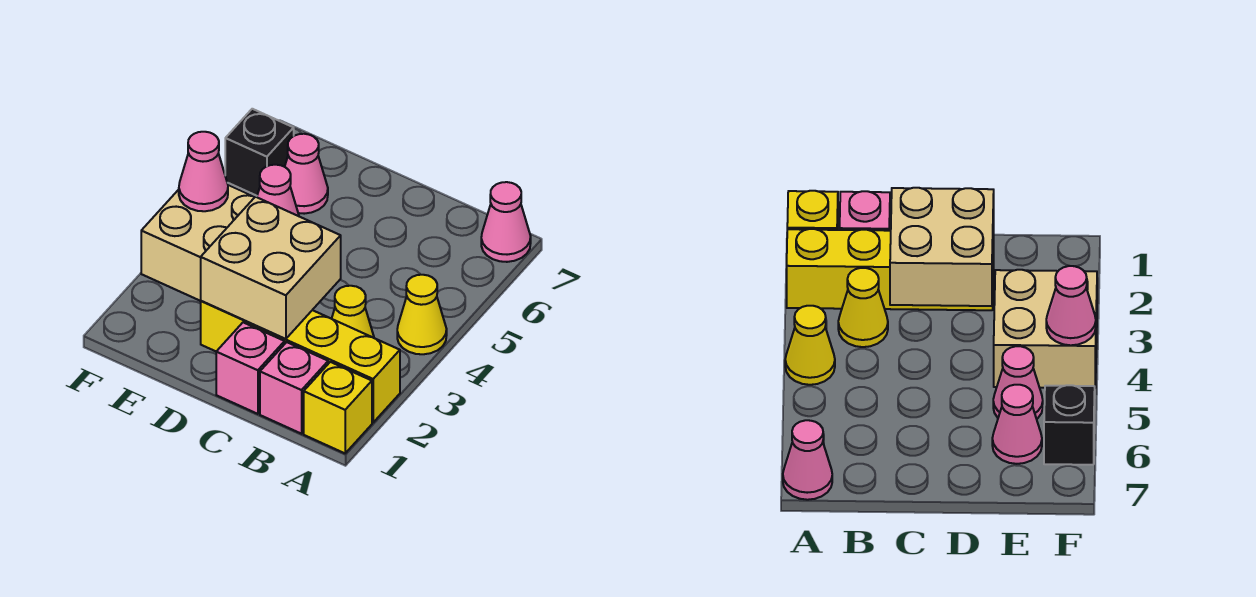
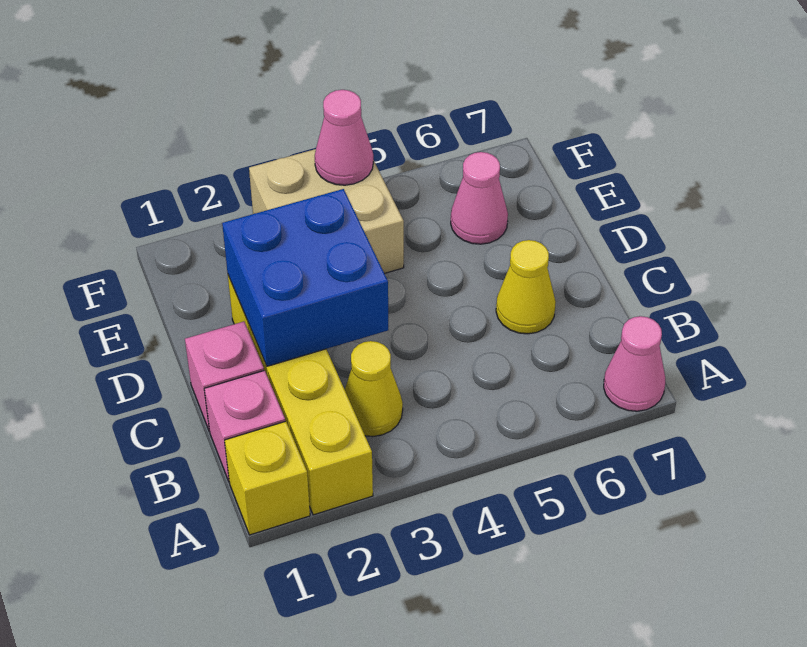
yellow 1x1 cone [397,275,447,354] -> yellow 1x1 cone moved to [496,240,556,334]
tan 2x2 brick [201,197,341,339] -> blue 2x2 brick [222,189,388,366]
pink 1x1 cone [257,165,299,216] -> none
black 1x1 brick [225,109,294,196] -> none

